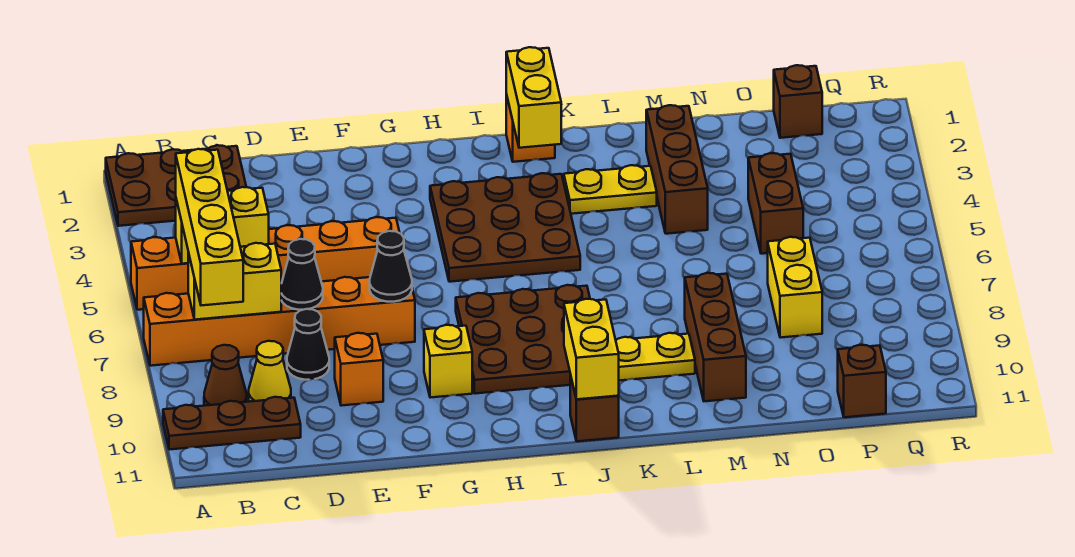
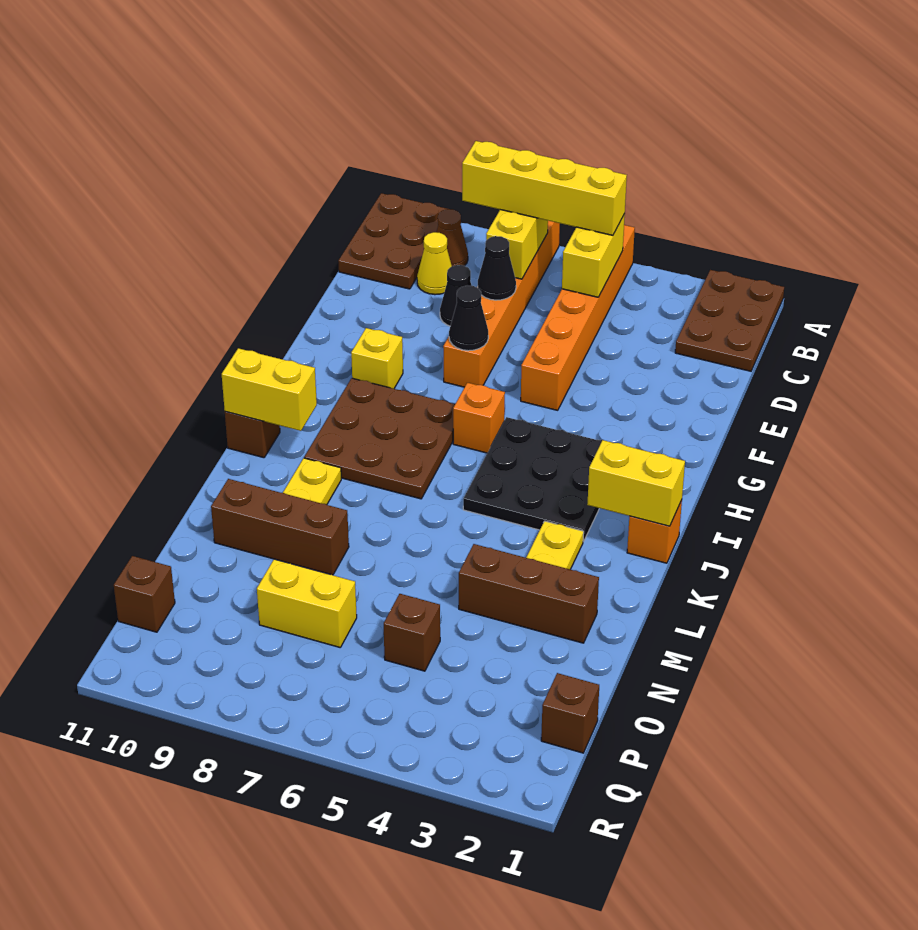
brown 1x3 plate [163,397,301,450] -> brown 2x3 plate [338,193,447,289]
orange 1x1 brick [335,333,383,406] -> orange 1x1 brick moved to [453,383,505,453]
brown 3x3 plate [430,173,580,282] -> black 3x3 plate [463,417,602,541]
brown 1x2 brick [748,153,803,254] -> brown 1x1 brick [384,594,440,671]

